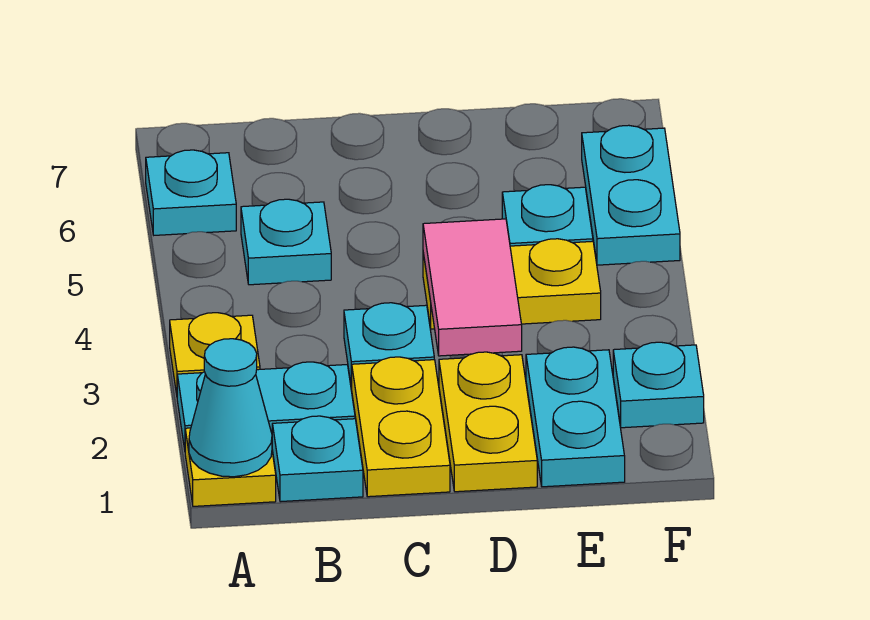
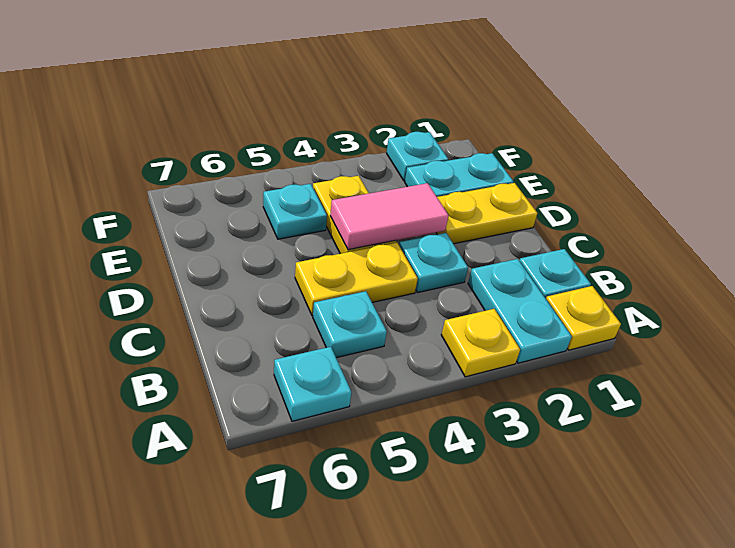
cyan 1x1 cone [189,339,272,477] -> none
yellow 1x2 plate [352,357,450,497] -> yellow 1x2 plate moved to [295,243,418,316]
cyan 1x2 plate [582,125,680,265] -> none

